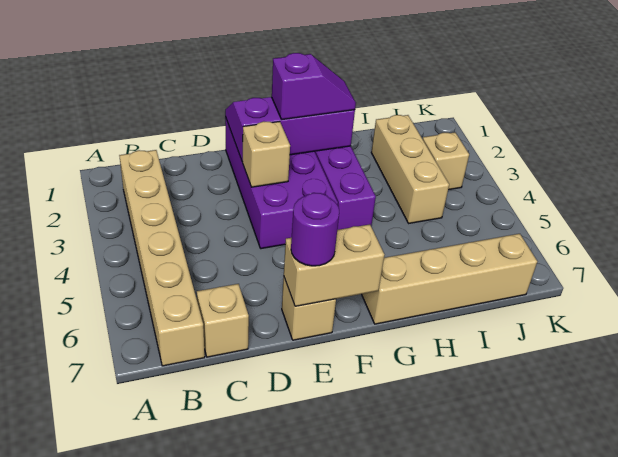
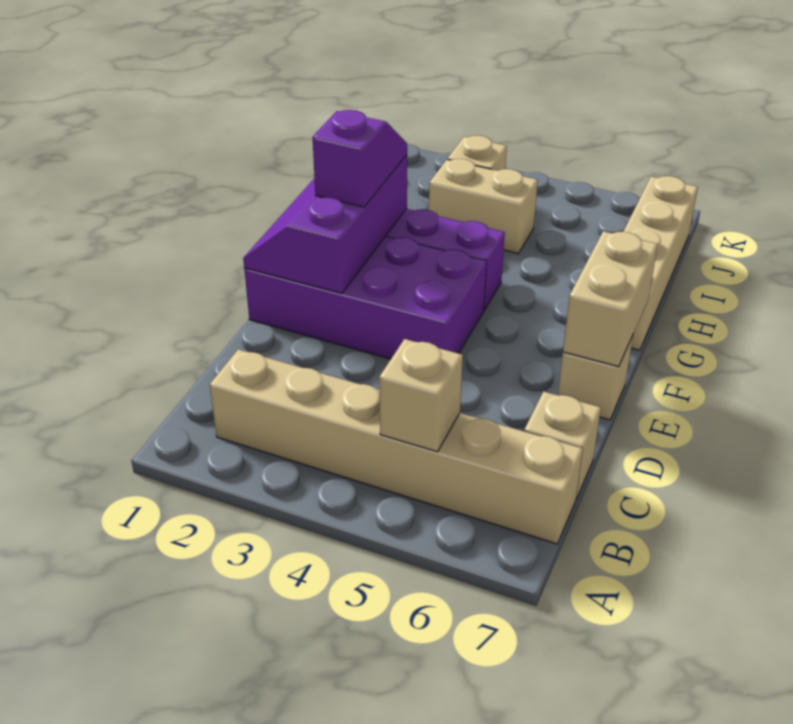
tan 1x1 brick [243,121,290,187] -> tan 1x1 brick moved to [379,339,463,452]
purple 1x1 round brick [291,193,339,266] -> none
tan 1x3 brick [371,115,449,223] -> tan 1x2 brick [429,159,538,254]

